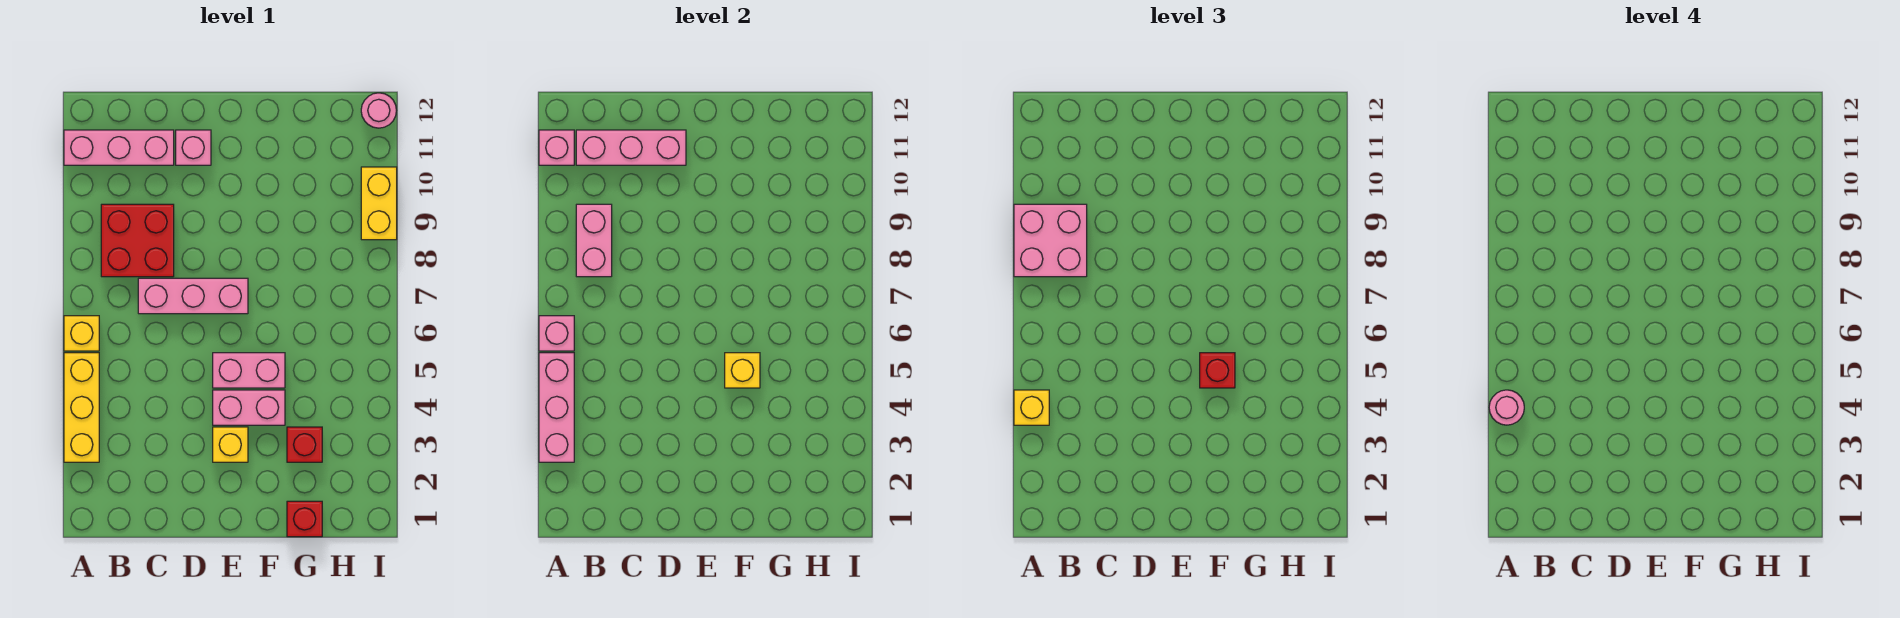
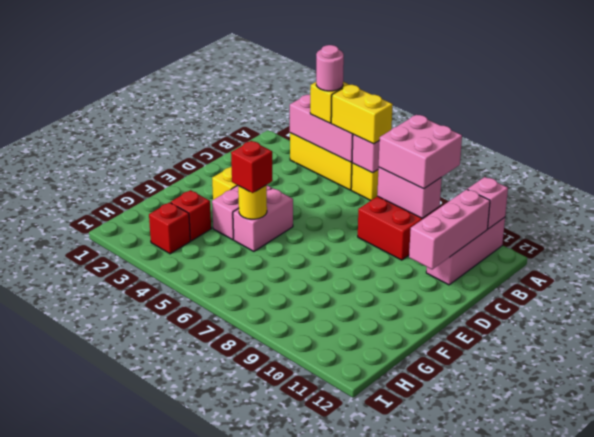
pink 1x3 brick [138,278,248,314] -> none
pink 1x1 brick [176,130,211,165] -> none
yellow 1x1 brick [725,353,760,388] -> yellow 1x1 round brick [238,185,267,219]
red 1x1 brick [287,501,322,537] -> red 1x1 brick moved to [149,202,190,254]
yellow 1x2 brick [361,167,397,240] -> yellow 1x2 brick moved to [331,85,393,144]
pink 1x1 round brick [361,93,396,128] -> none

